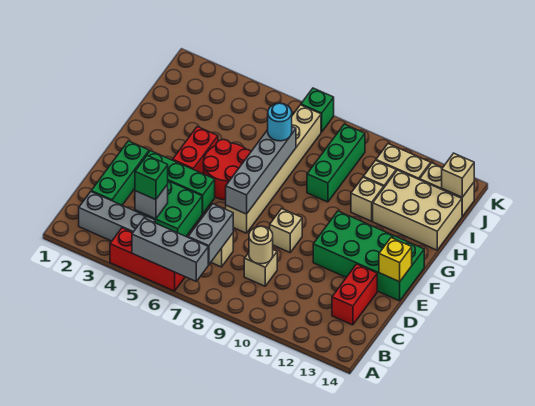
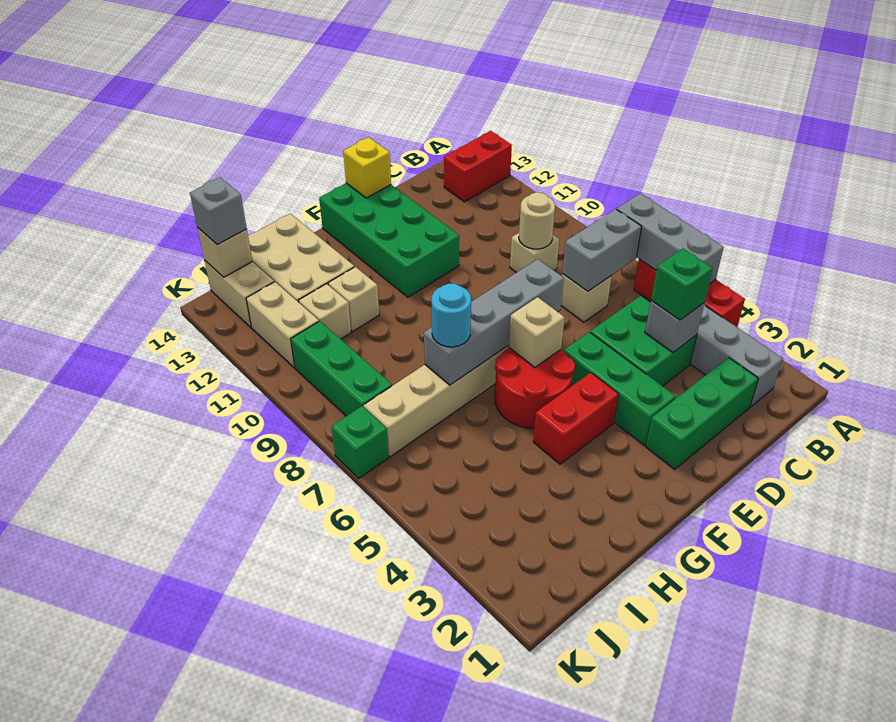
red 1x2 brick [332,264,377,325] -> red 1x2 brick moved to [444,131,512,202]
tan 1x1 brick [270,209,302,252] -> tan 1x1 brick moved to [508,297,565,367]
green 1x3 brick [307,124,365,202] -> green 1x3 brick turned to [291,321,392,416]
none -> grey 1x1 brick [190,177,247,245]

